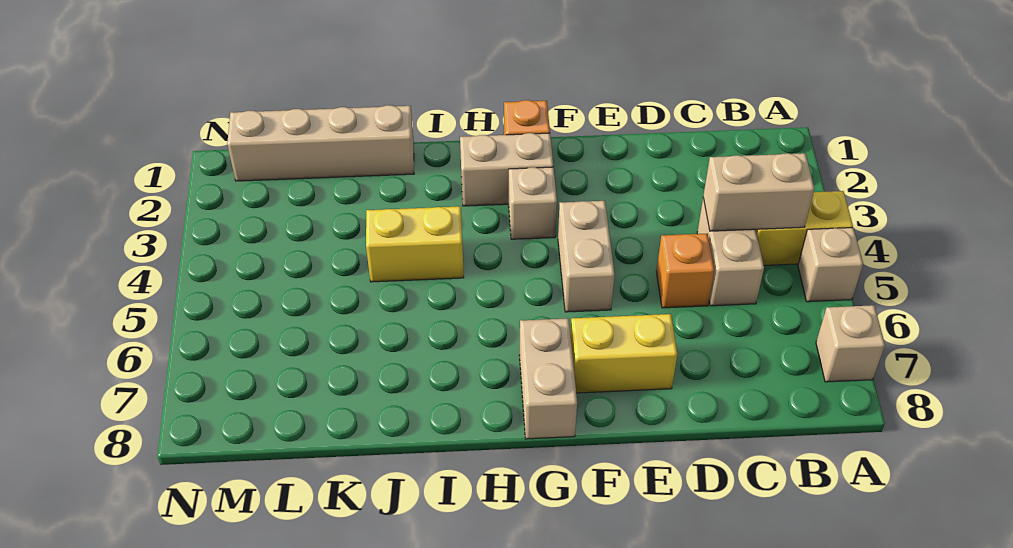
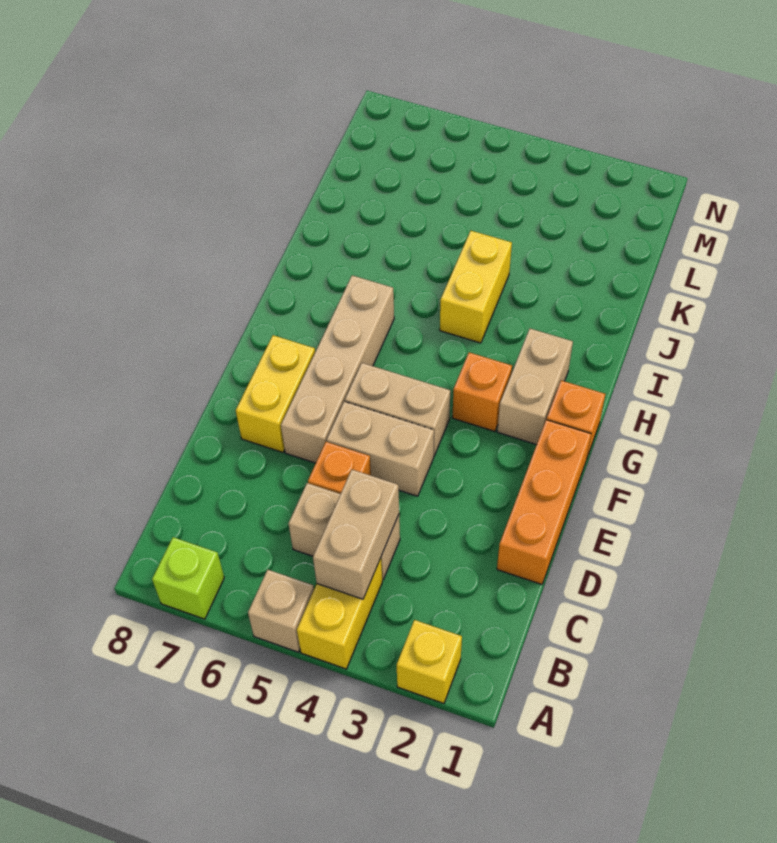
none -> yellow 1x1 brick [397,620,462,703]
tan 1x1 brick [816,305,885,382] -> lime 1x1 brick [152,537,224,619]
none -> orange 1x3 brick [497,420,591,584]
tan 1x1 brick [509,167,557,239] -> orange 1x1 brick [452,352,512,431]
tan 1x2 brick [519,318,577,439] -> tan 1x2 brick moved to [327,402,434,496]
tan 1x4 brick [227,105,414,181] -> tan 1x4 brick moved to [281,275,394,463]

